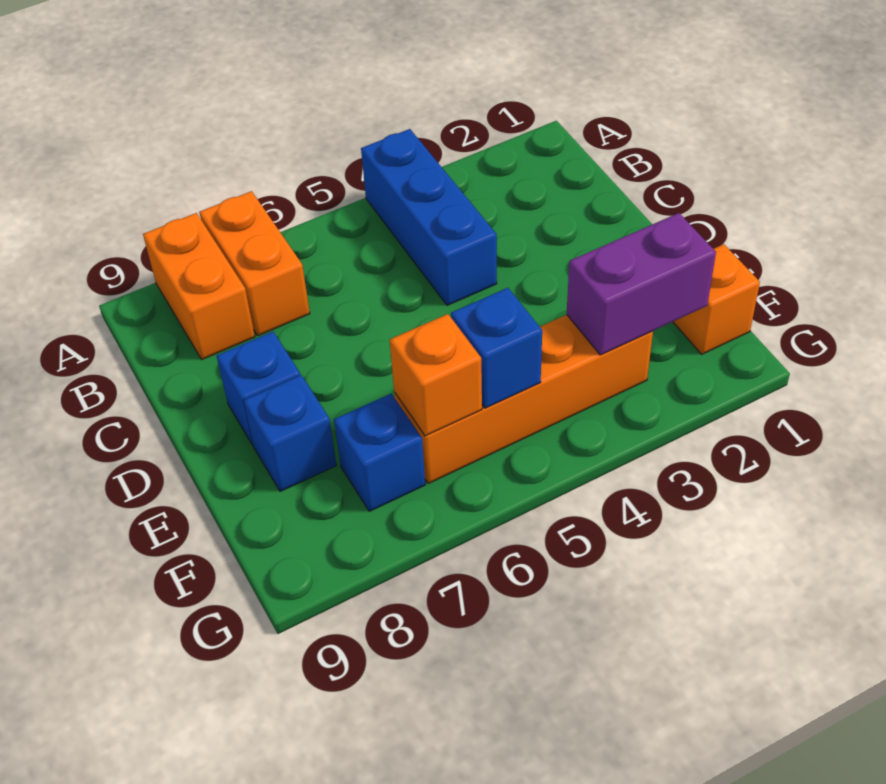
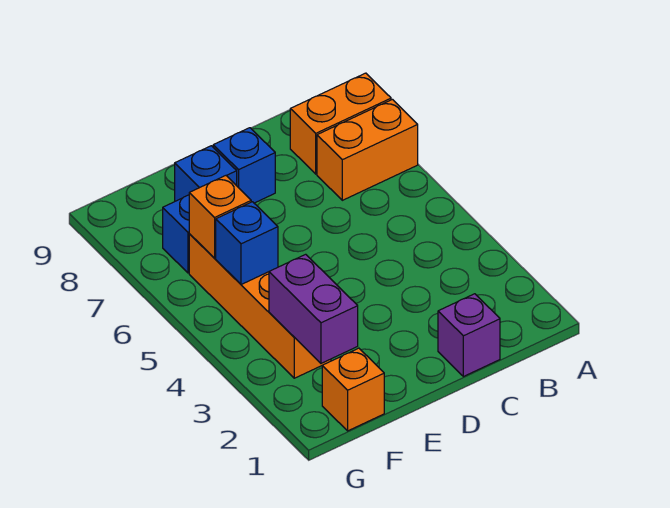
blue 1x3 brick [361,129,497,305] -> none
none -> purple 1x1 brick [438,294,500,377]

